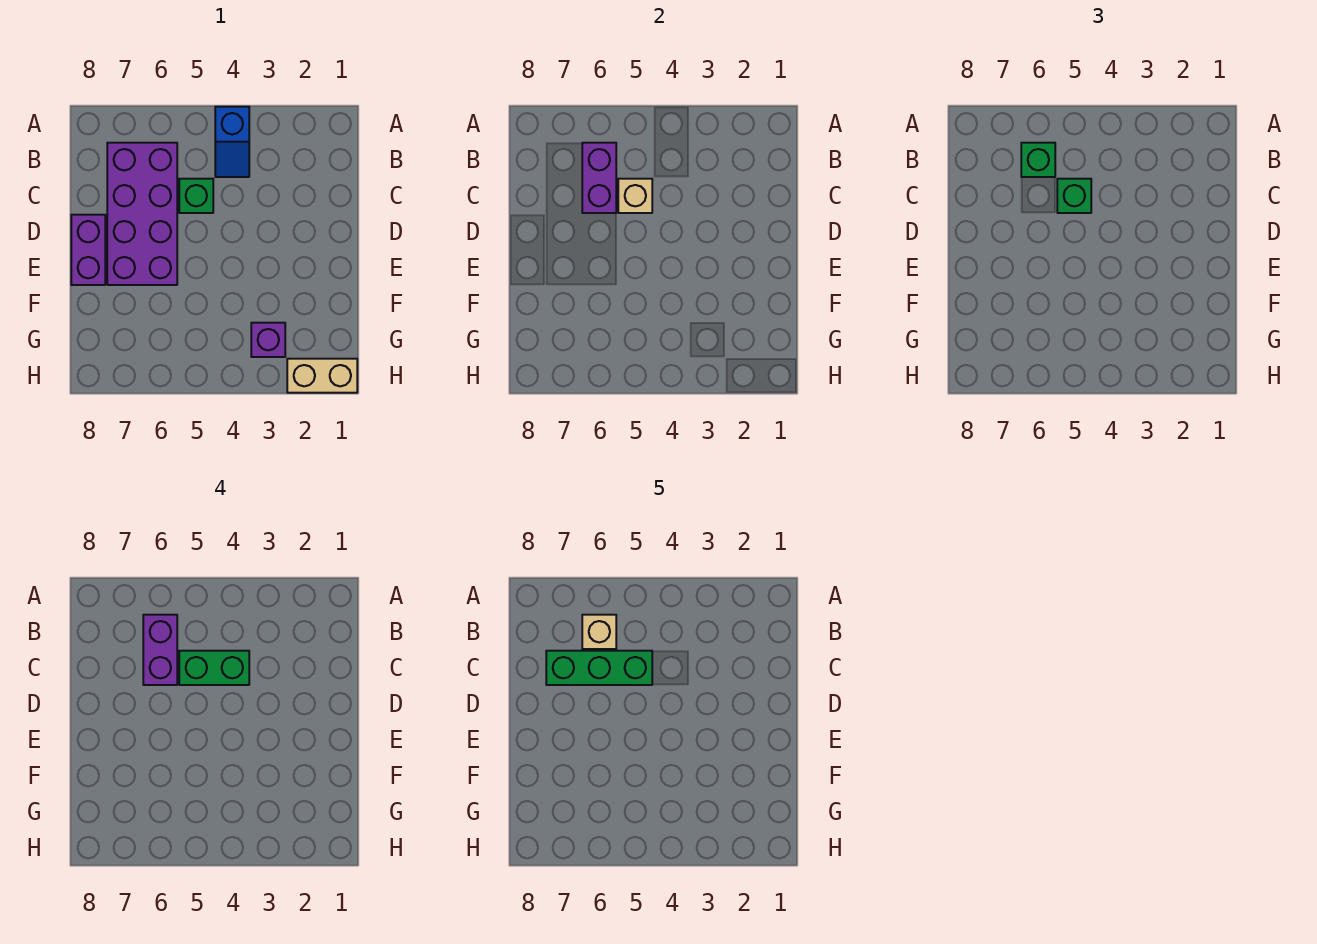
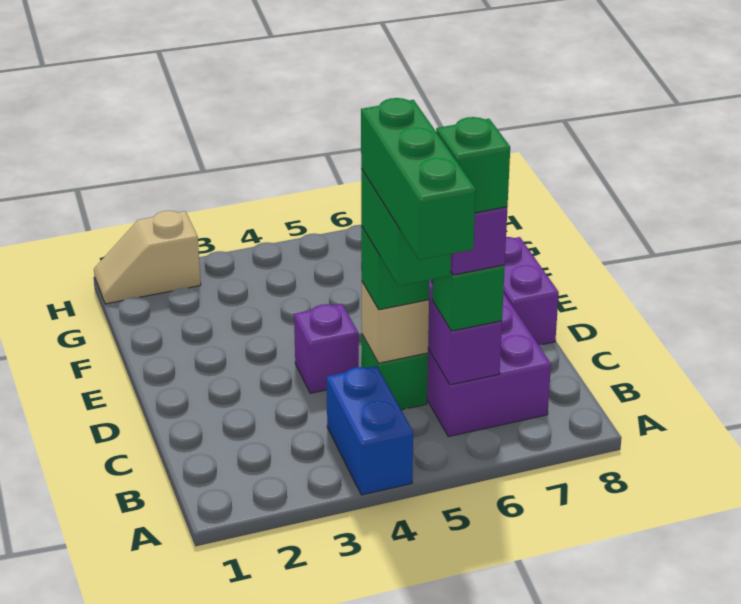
blue 1x2 slope [215,107,249,177] -> blue 1x2 brick [327,366,413,495]
tan 1x1 brick [582,615,616,649] -> green 1x1 brick [436,117,510,213]
green 1x2 brick [179,651,249,685] -> green 1x2 brick turned to [361,169,451,286]
green 1x3 brick [546,651,652,685] -> green 1x3 brick turned to [361,98,476,260]
purple 1x1 brick [251,323,285,357] -> purple 1x1 brick moved to [294,304,359,393]
tan 1x2 brick [287,359,357,393] -> tan 1x2 slope [94,211,201,304]

